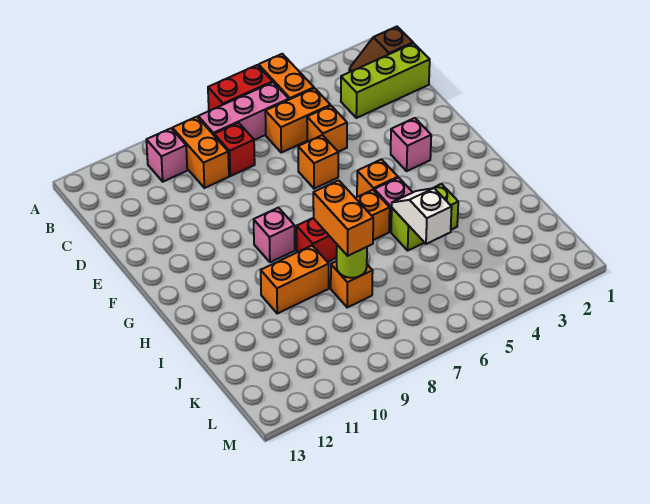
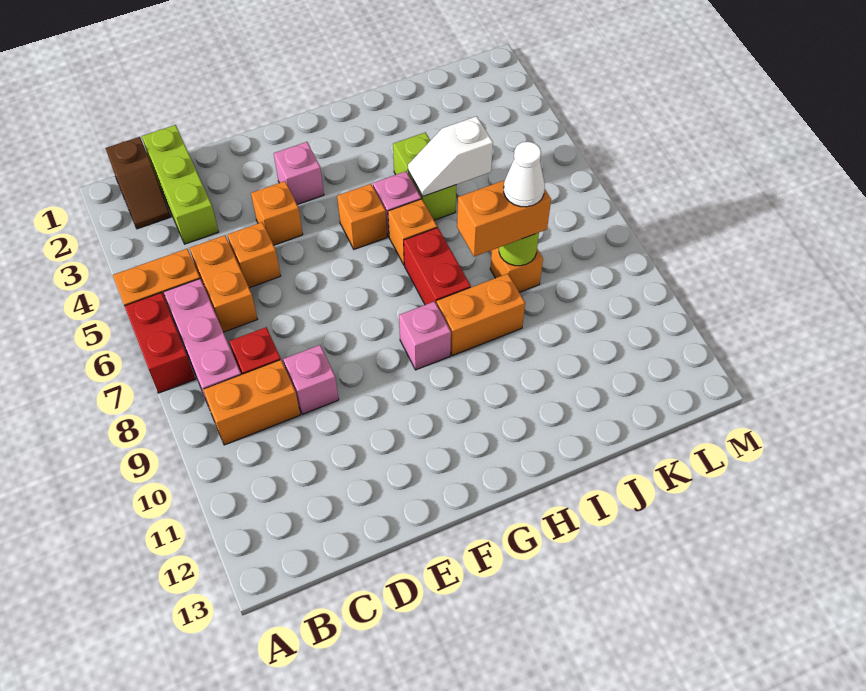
pink 1x1 brick [146,128,187,182] -> pink 1x1 brick moved to [283,345,339,414]
orange 1x1 brick [298,135,338,189] -> orange 1x1 brick moved to [251,181,303,245]
orange 1x2 brick [261,245,329,314] -> orange 1x2 brick turned to [436,274,525,356]
none -> white 1x1 cone [504,142,545,207]

